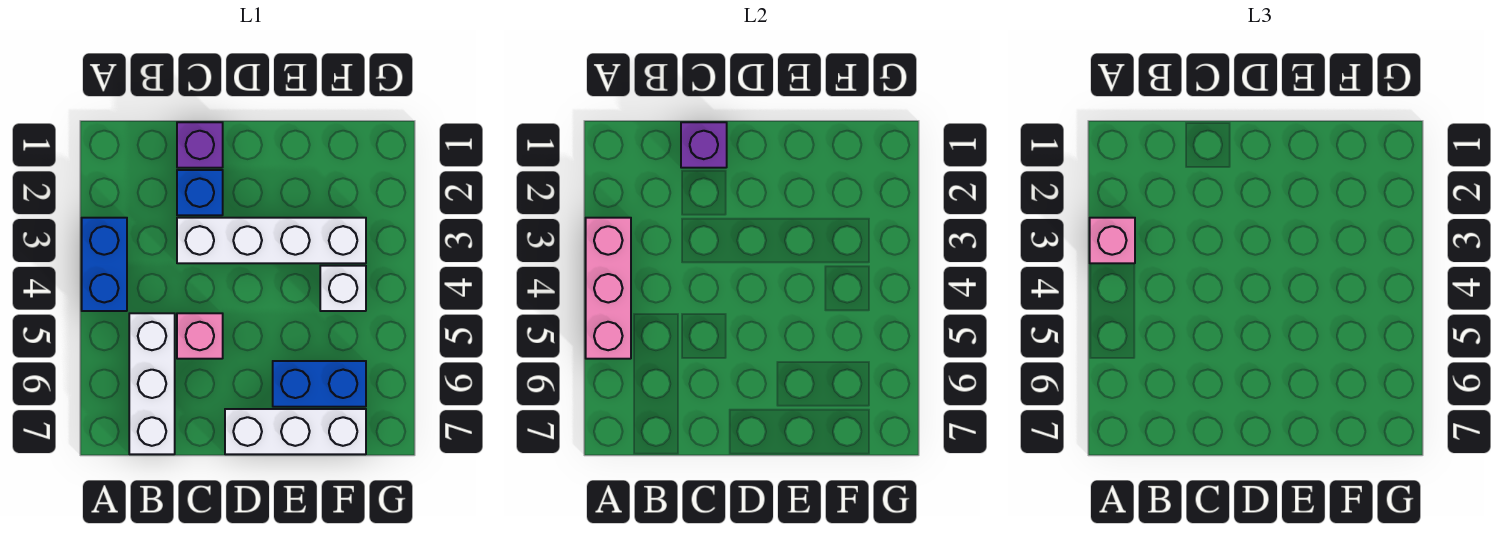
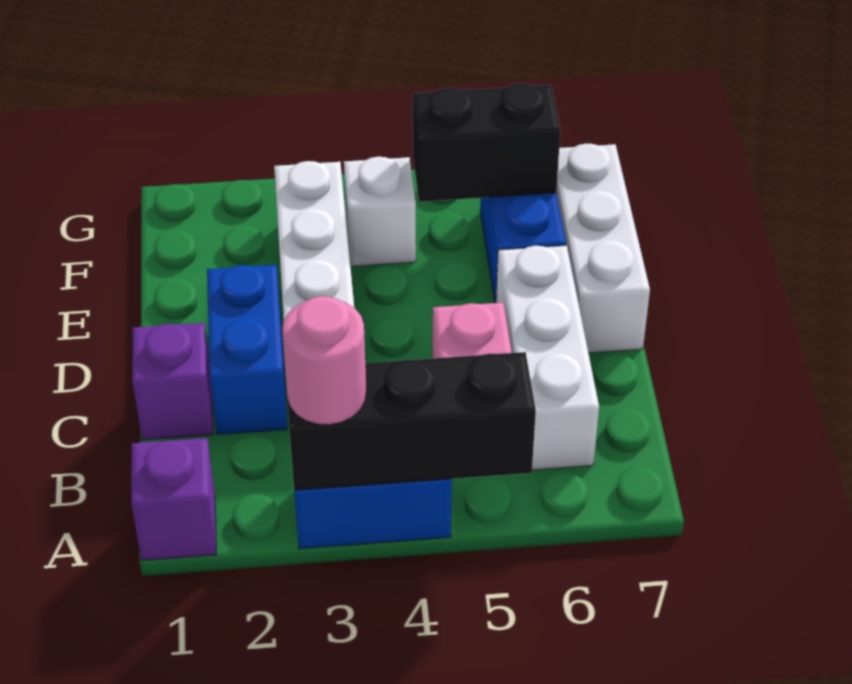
pink 1x3 brick [586,218,631,359] -> black 1x3 brick [287,352,536,490]
pink 1x1 brick [1090,218,1135,263] -> pink 1x1 round brick [282,296,366,425]
white 1x3 brick [129,313,175,454] -> white 1x3 brick turned to [496,245,599,470]
purple 1x1 brick [681,122,727,168] -> purple 1x1 brick moved to [131,438,217,560]
blue 1x1 brick [177,170,223,215] -> blue 1x2 brick [207,265,288,434]
none -> black 1x2 brick [413,83,561,202]

